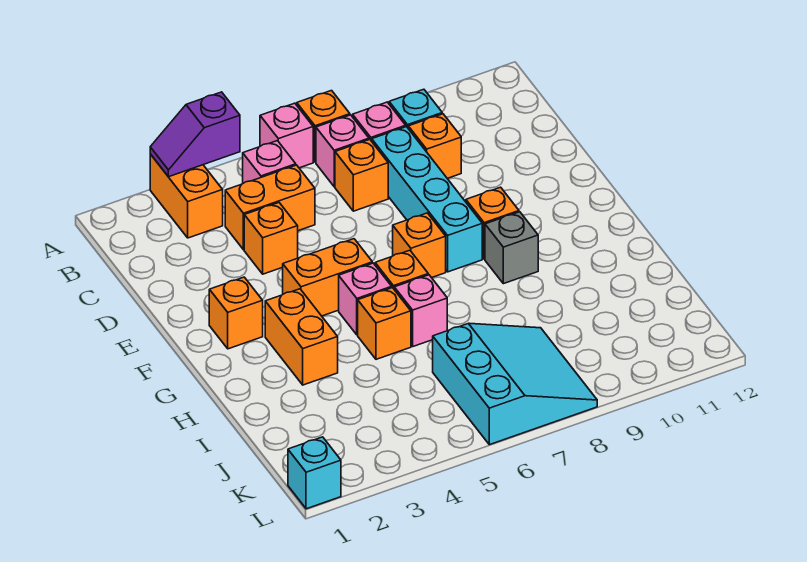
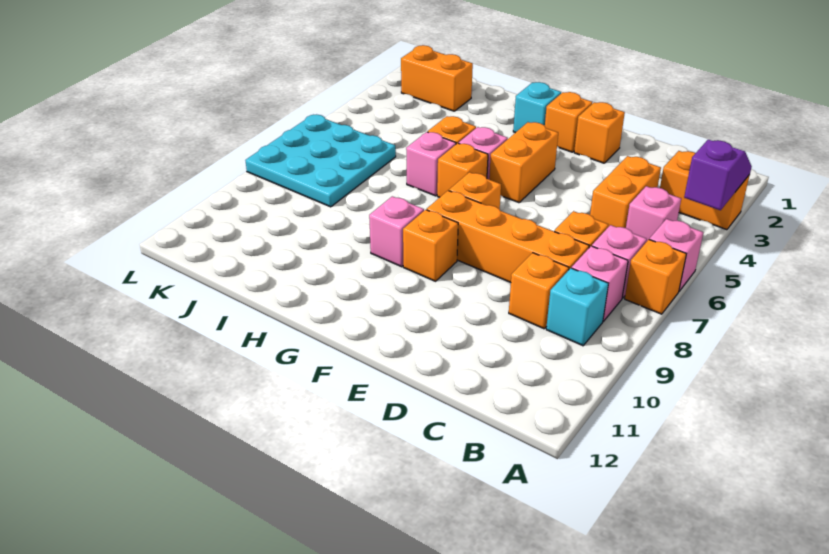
cyan 1x4 brick [372,127,482,272] -> orange 1x4 brick [427,191,589,283]
orange 1x1 brick [244,203,298,274] -> orange 1x1 brick moved to [574,102,625,163]
orange 1x2 brick [265,289,338,385] -> orange 1x2 brick moved to [401,45,473,111]
grey 1x1 brick [485,212,538,284] -> pink 1x1 brick [369,196,424,267]
cyan 3x3 slope [433,323,597,445] -> cyan 3x3 plate [245,114,396,207]
cyan 1x1 brick [288,437,341,509] -> cyan 1x1 brick moved to [513,82,561,133]

